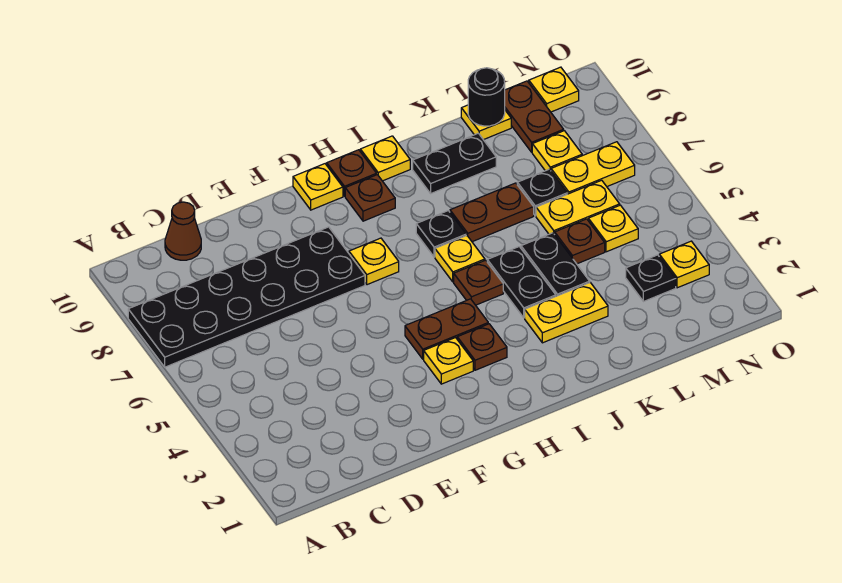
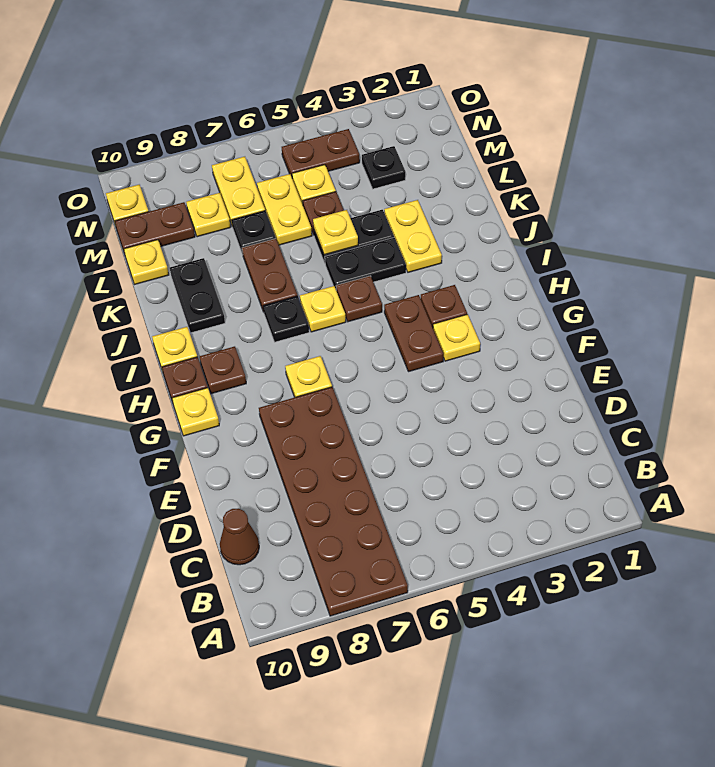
black 2x6 plate [128,227,365,367] -> brown 2x6 plate [259,387,408,616]
black 1x1 round brick [468,68,505,126] -> none
yellow 1x1 plate [659,241,709,288] -> yellow 1x1 plate moved to [313,210,358,255]
none -> brown 1x2 plate [282,129,360,177]

